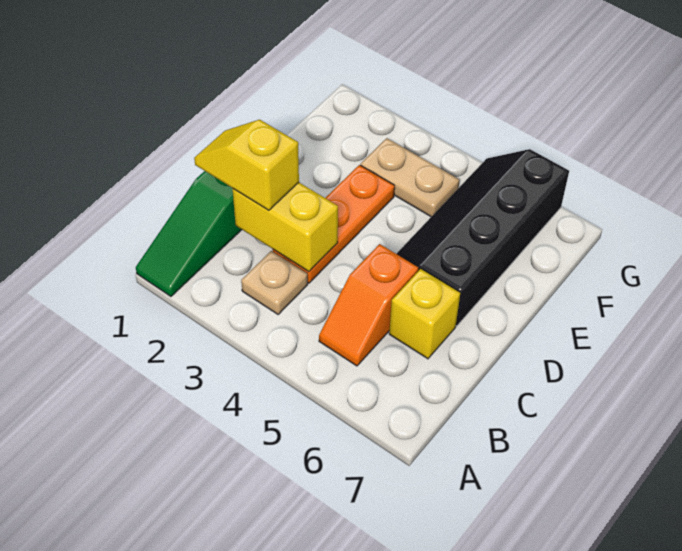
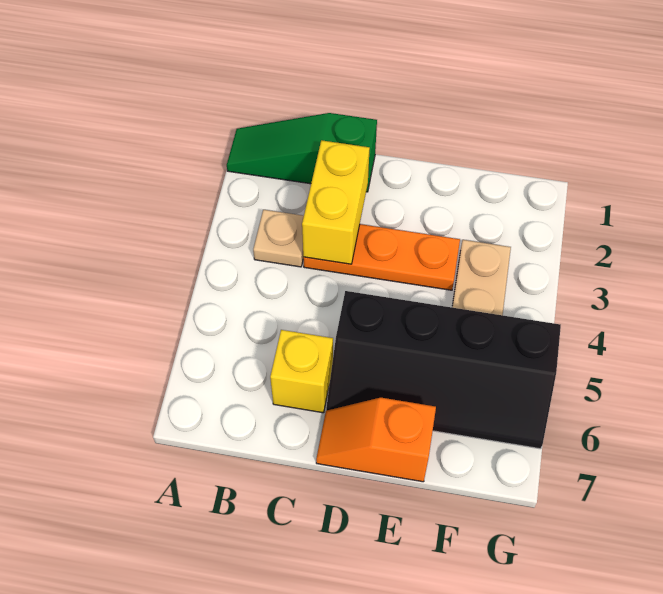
orange 1x2 slope [319,244,418,366] -> orange 1x2 slope moved to [316,398,436,482]
yellow 1x2 slope [194,120,299,210] -> none
black 2x4 slope [397,149,569,326] -> black 2x4 slope turned to [326,291,561,449]

